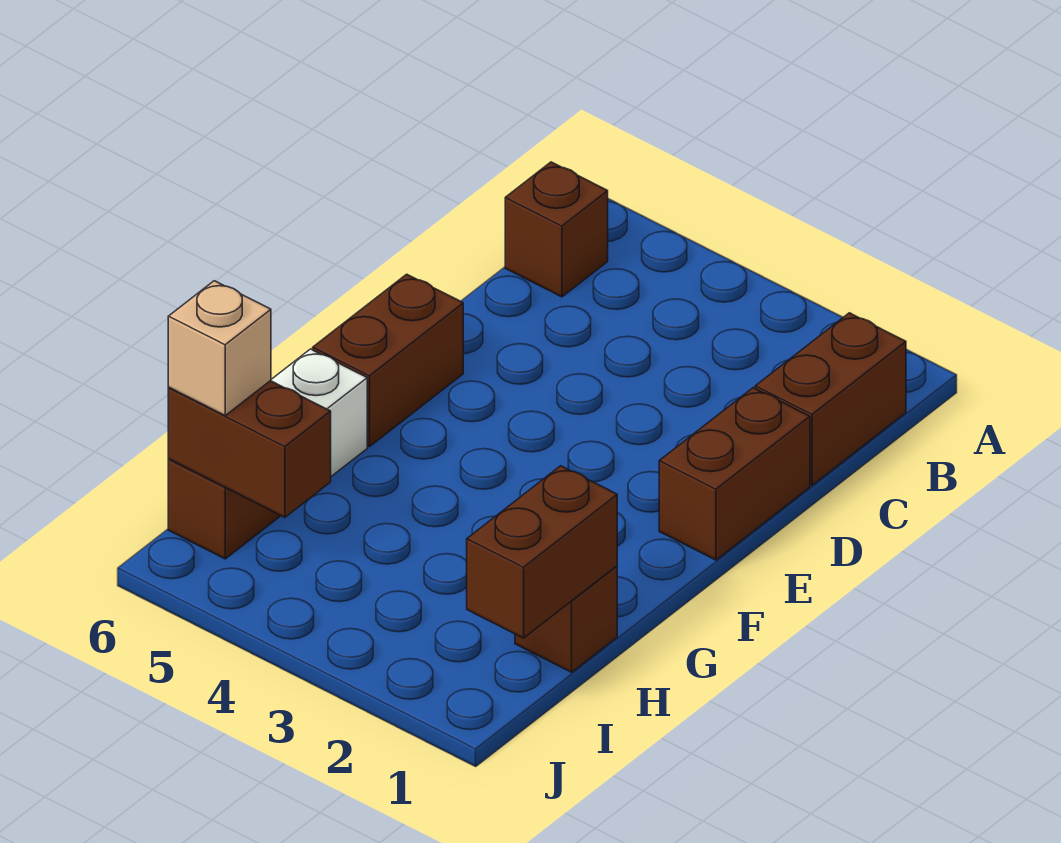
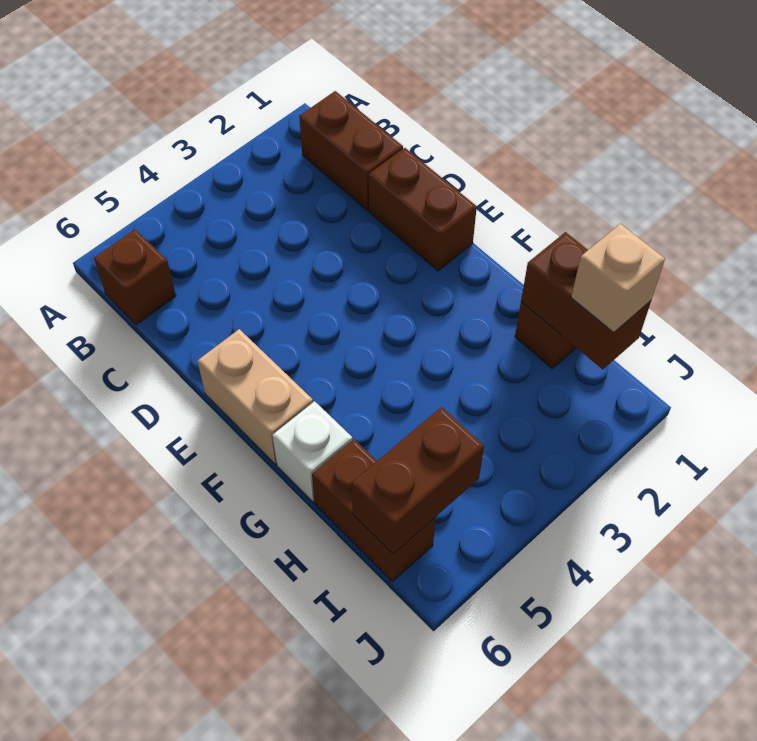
brown 1x2 brick [313,274,463,447] -> tan 1x2 brick [197,329,313,464]
tan 1x1 brick [168,281,271,415] -> tan 1x1 brick moved to [571,224,665,333]

